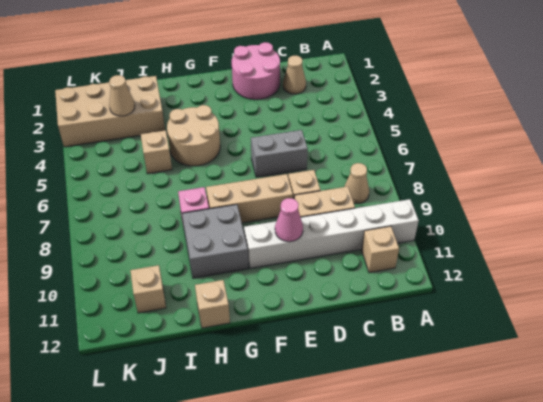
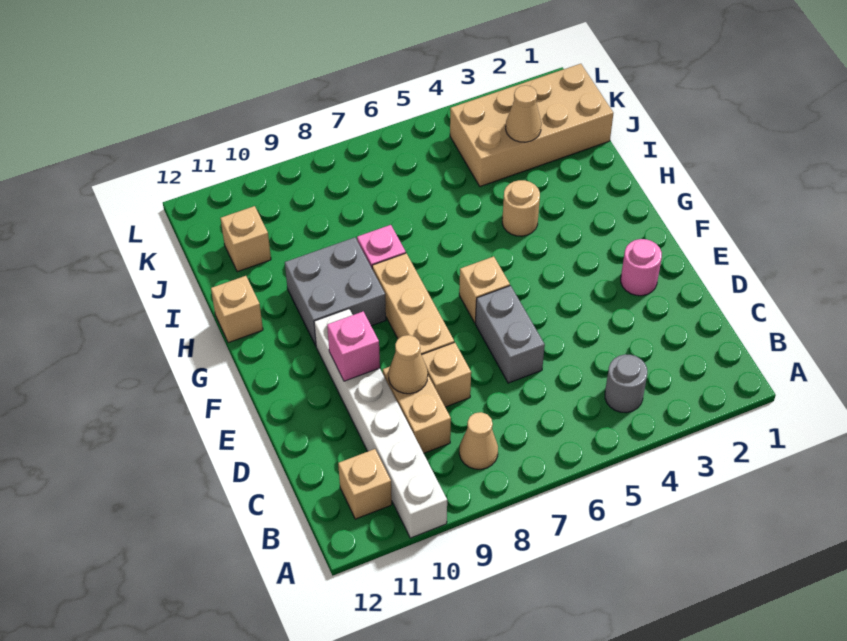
none -> grey 1x1 round brick [605,354,647,413]
tan 1x1 cone [283,56,306,94] -> tan 1x1 cone moved to [389,335,428,394]
pink 2x2 round brick [232,42,280,100] -> pink 1x1 round brick [621,239,662,296]
pink 1x1 cone [275,198,303,242] -> pink 1x1 brick [327,311,380,381]
tan 2x2 round brick [167,105,220,166] -> tan 1x1 round brick [502,180,540,236]
tan 2x4 brick [55,76,165,147] -> tan 2x4 brick turned to [450,64,613,187]
tan 1x1 brick [141,130,172,174] -> tan 1x1 brick moved to [459,256,510,323]

